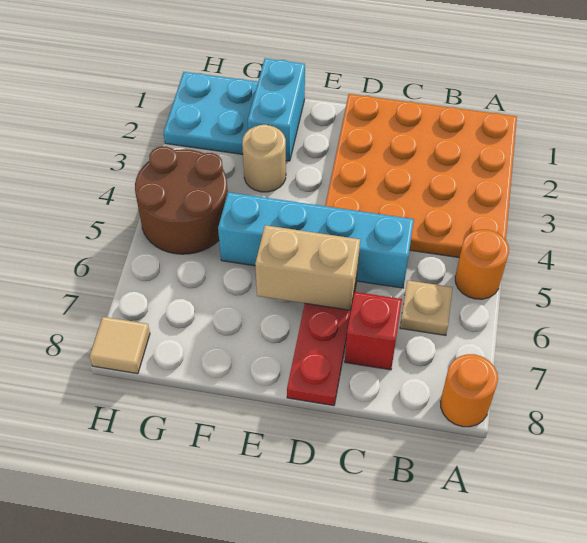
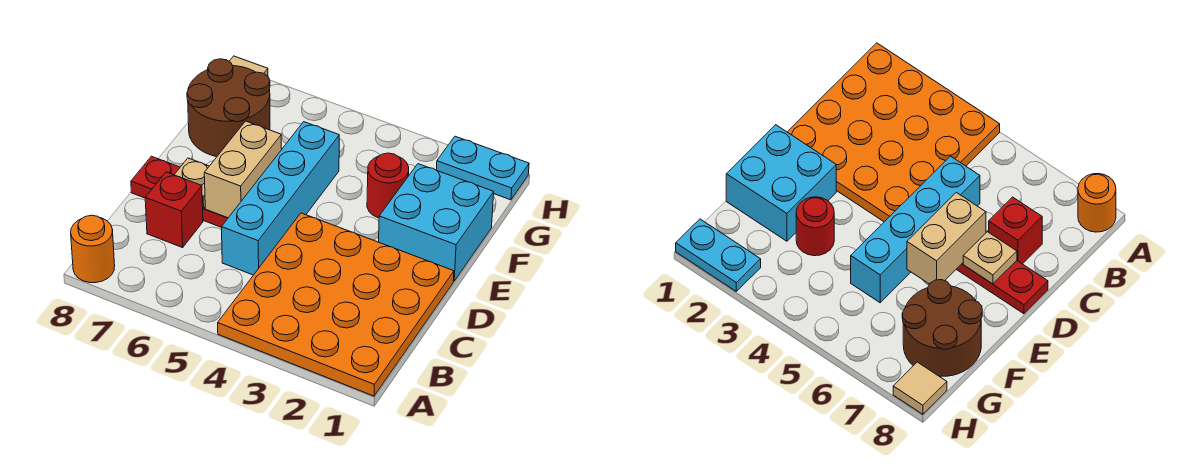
orange 1x1 round brick [455,230,509,299] -> none
tan 1x1 plate [400,280,453,335] -> tan 1x1 plate moved to [174,158,209,208]
cyan 1x2 brick [248,59,305,161] -> cyan 2x2 brick [379,164,494,281]
tan 1x1 round brick [242,125,286,192] -> red 1x1 round brick [367,153,409,218]
cyan 2x2 plate [164,72,258,154] -> cyan 1x2 plate [436,136,529,200]
brown 2x2 round brick [135,146,228,254] -> brown 2x2 round brick moved to [187,59,270,157]

